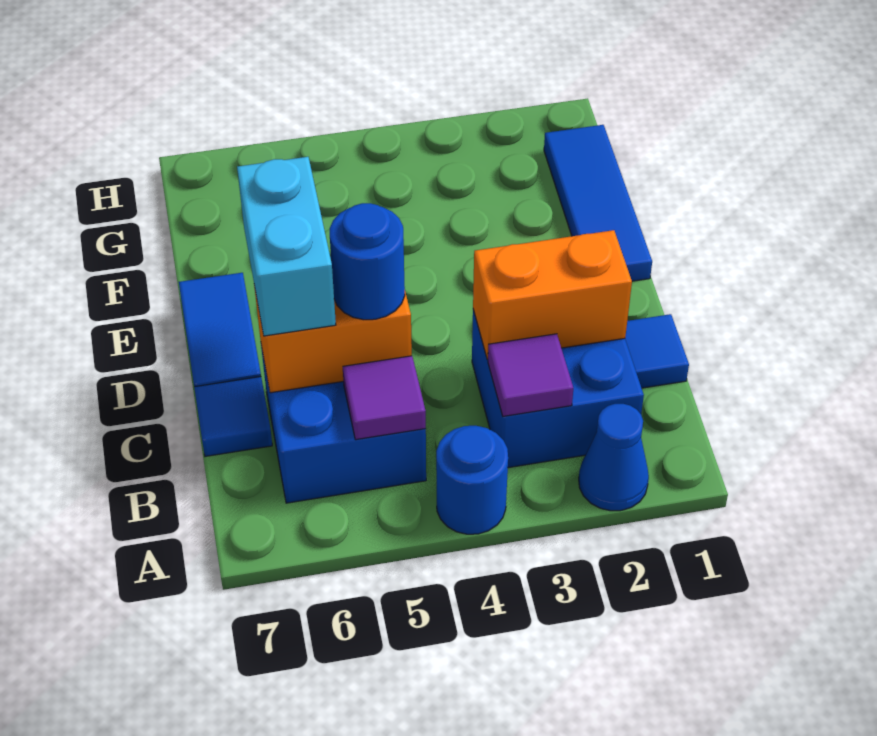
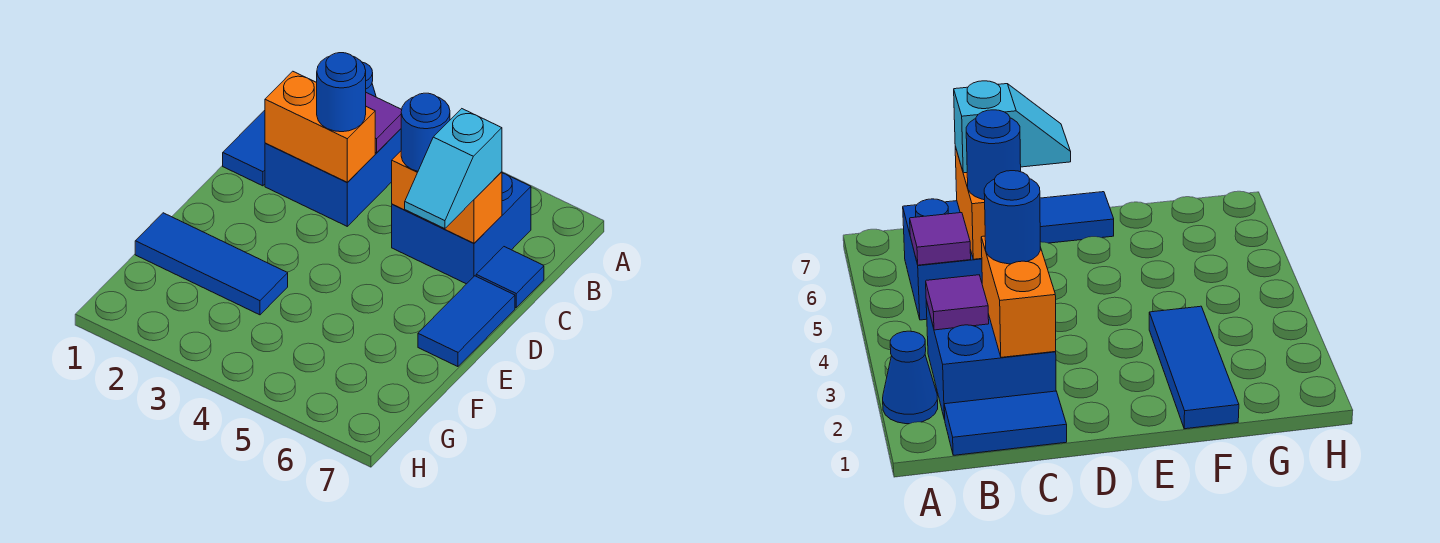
blue 1x1 round brick [436,426,508,534] -> blue 1x1 round brick moved to [316,53,366,132]
blue 1x1 tile [625,314,689,388] -> blue 1x2 tile [223,110,265,186]
cyan 1x2 brick [237,157,336,336] -> cyan 1x2 slope [405,109,502,229]
blue 1x3 tile [544,125,652,281] -> blue 1x3 tile turned to [135,213,288,315]

